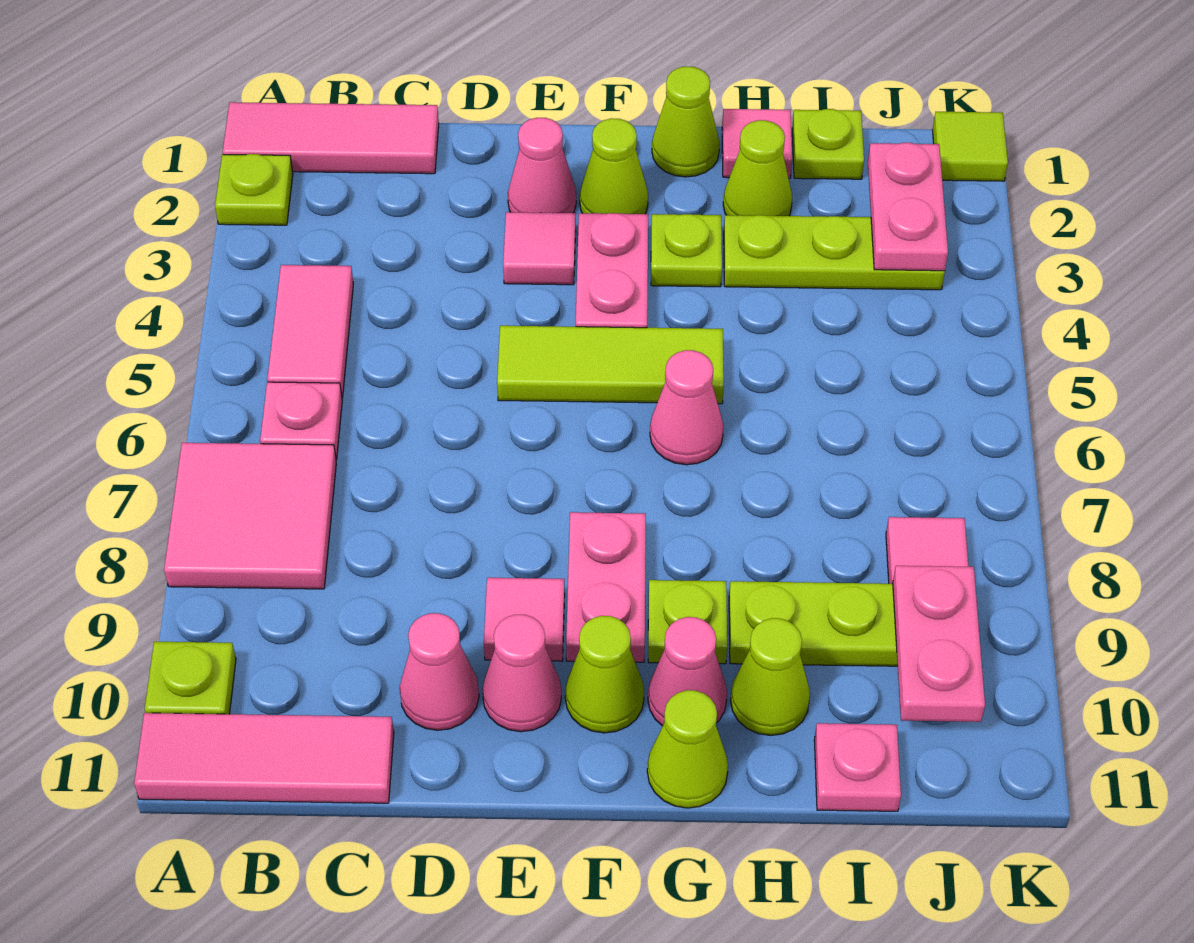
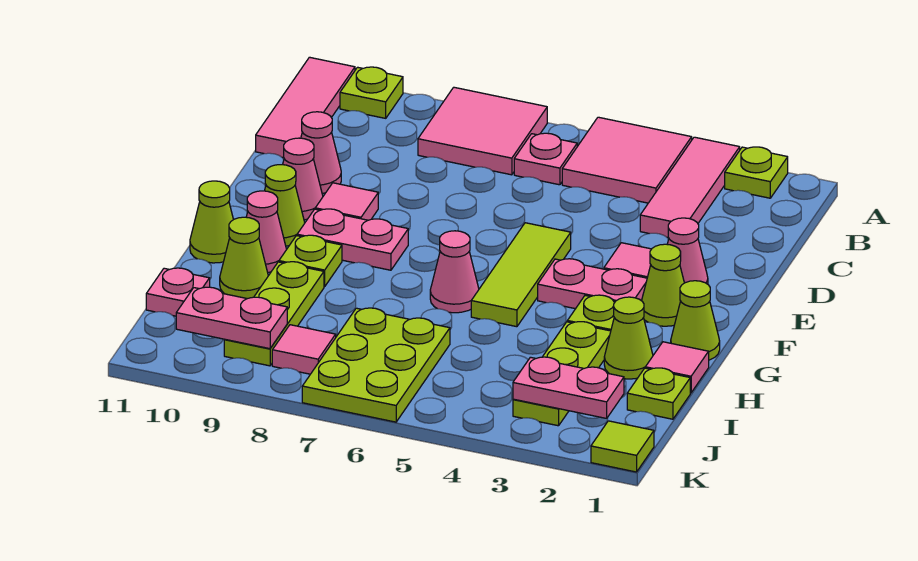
pink 1x3 tile [223,102,439,174] -> pink 1x3 tile moved to [640,137,740,237]
pink 1x2 tile [267,265,353,398] -> pink 2x2 tile [562,117,692,203]
none -> lime 2x3 plate [302,308,450,422]

